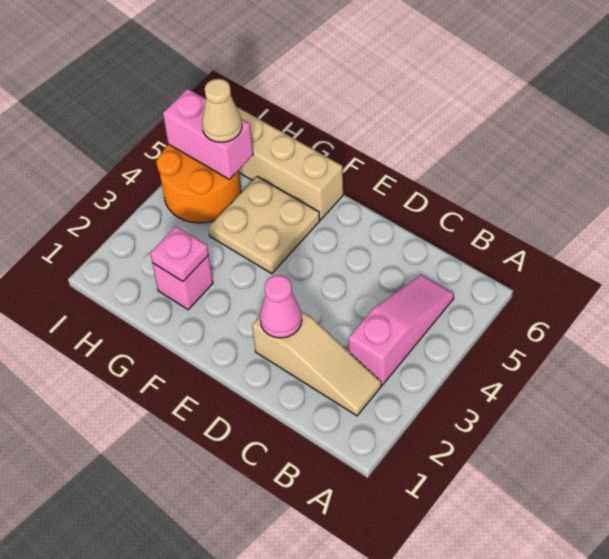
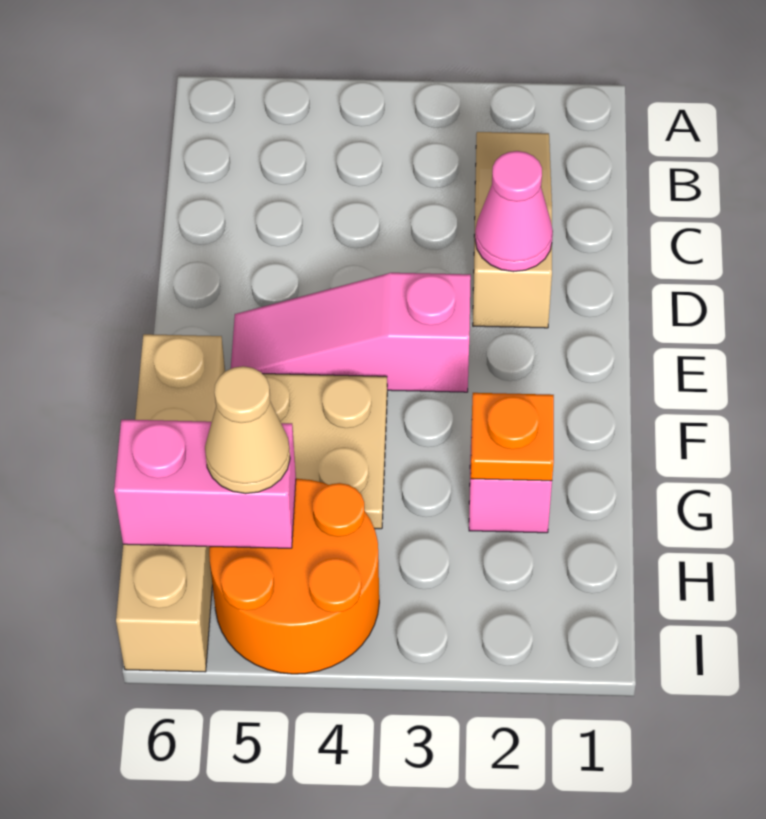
pink 1x3 slope [348,275,454,385] -> pink 1x3 slope moved to [231,273,471,392]
pink 1x1 plate [150,226,209,281] -> orange 1x1 plate [471,393,554,481]
pink 1x2 brick [163,89,253,180] -> pink 1x2 brick turned to [114,420,296,548]

